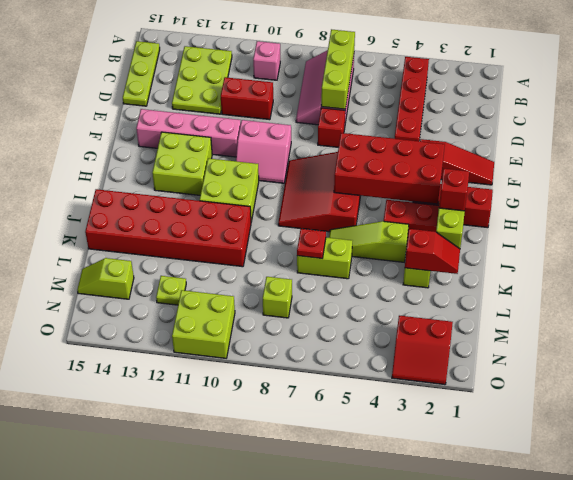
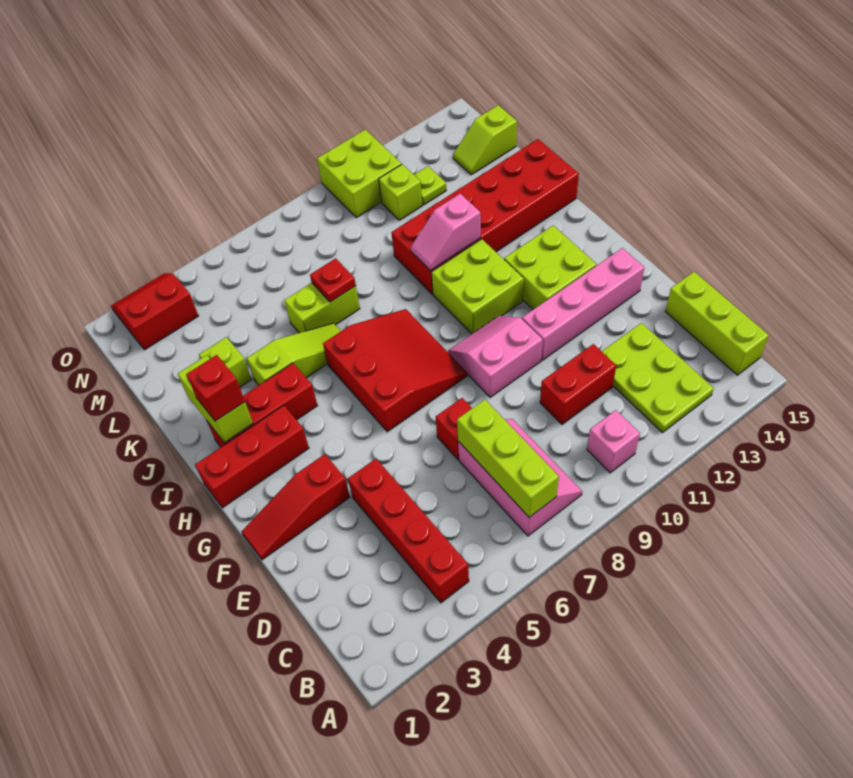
lime 1x3 plate [123,41,160,106] -> lime 1x3 brick [665,272,769,375]
red 2x4 brick [334,133,445,204] -> none
none -> pink 1x2 slope [411,194,481,271]
red 1x2 slope [405,229,460,274] -> none
lime 1x1 brick [263,277,292,318] -> lime 1x1 brick moved to [379,164,422,220]
lime 1x2 slope [77,258,134,299] -> lime 1x2 slope turned to [453,105,517,175]

